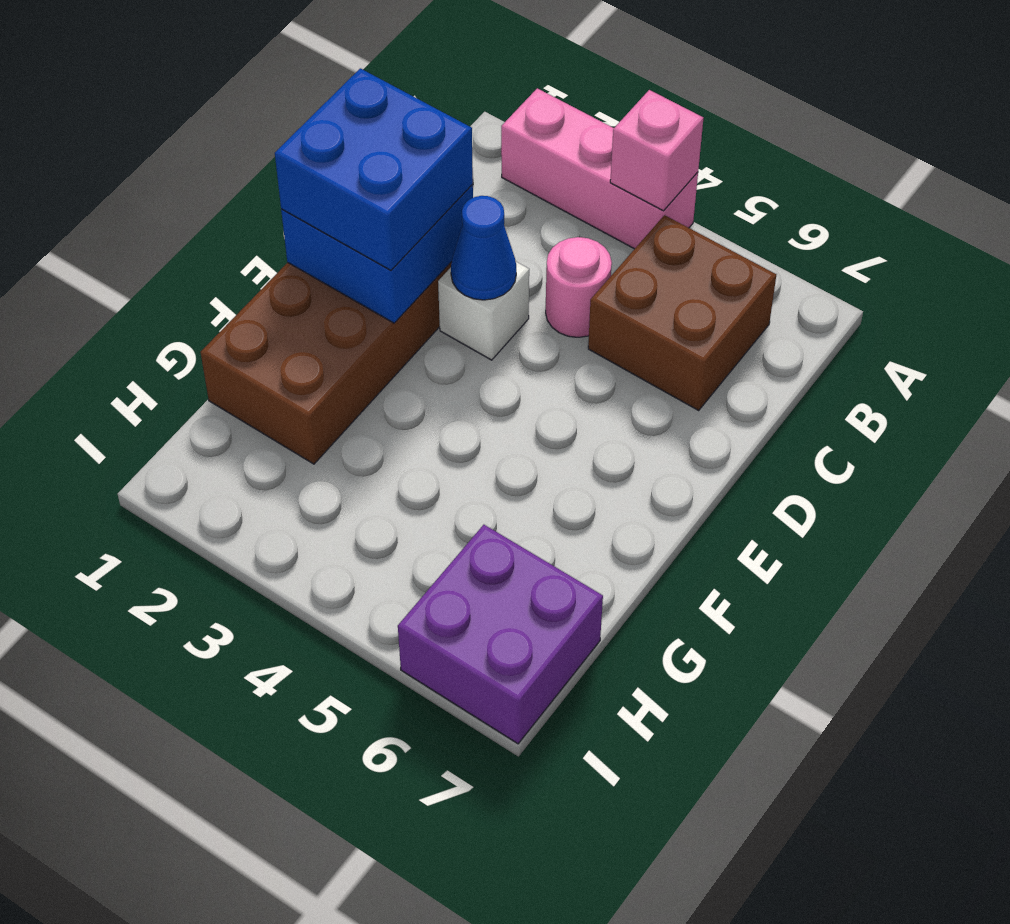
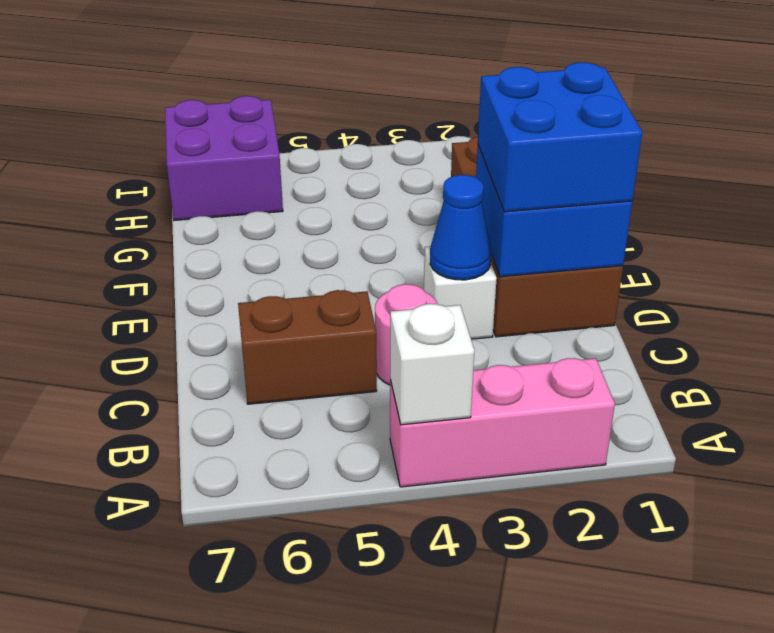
pink 1x1 brick [610,90,703,211] -> white 1x1 brick [390,304,474,425]
brown 2x2 brick [588,215,776,410] -> brown 1x2 brick [238,290,377,404]

